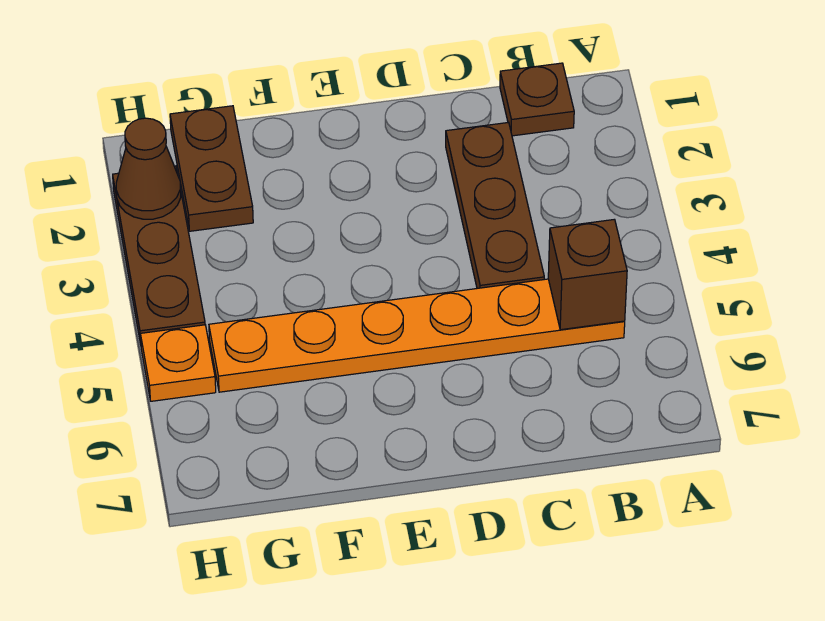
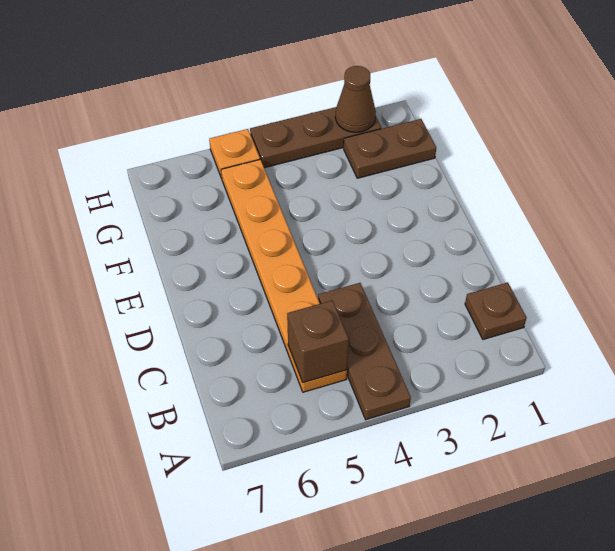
brown 1x3 plate [446,122,544,288] -> brown 1x3 plate turned to [318,283,411,420]

